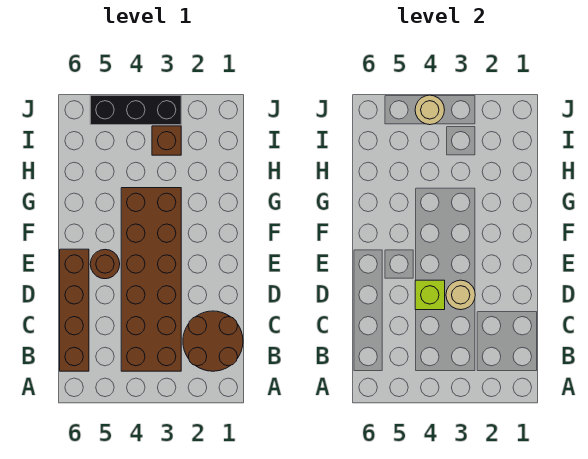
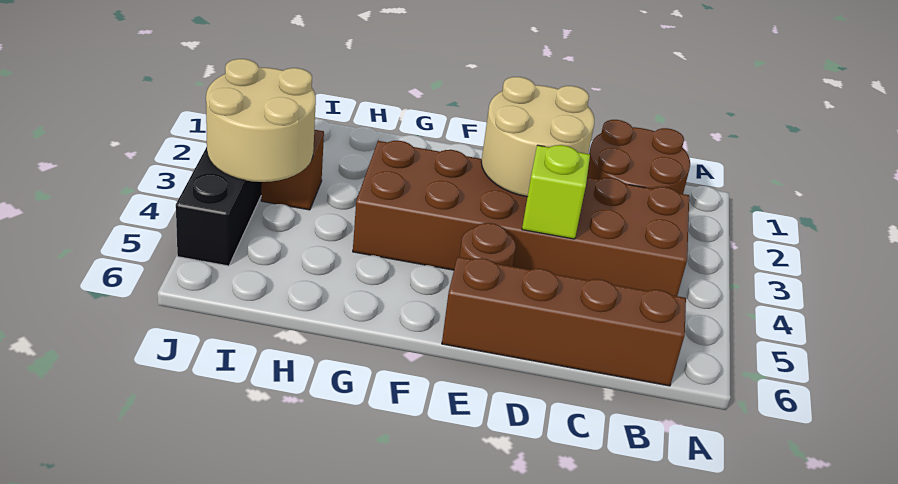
tan 1x1 round brick [446,280,475,310] -> tan 2x2 round brick [481,77,594,197]
tan 1x1 round brick [415,95,444,125] -> tan 2x2 round brick [206,59,316,182]

